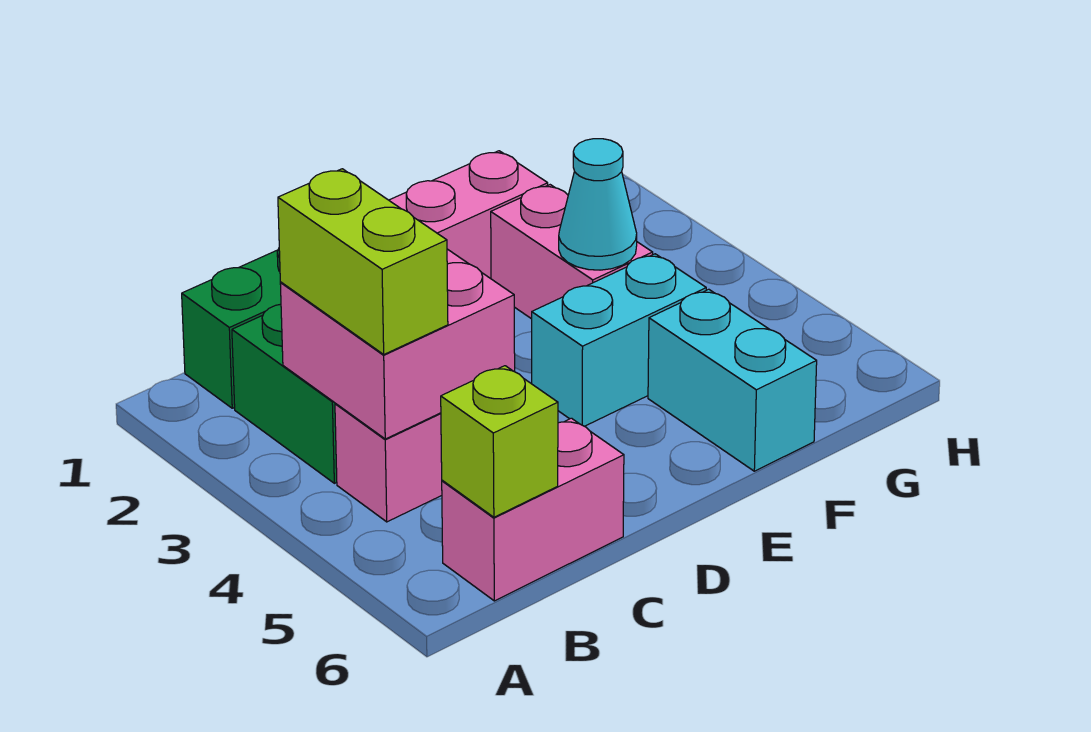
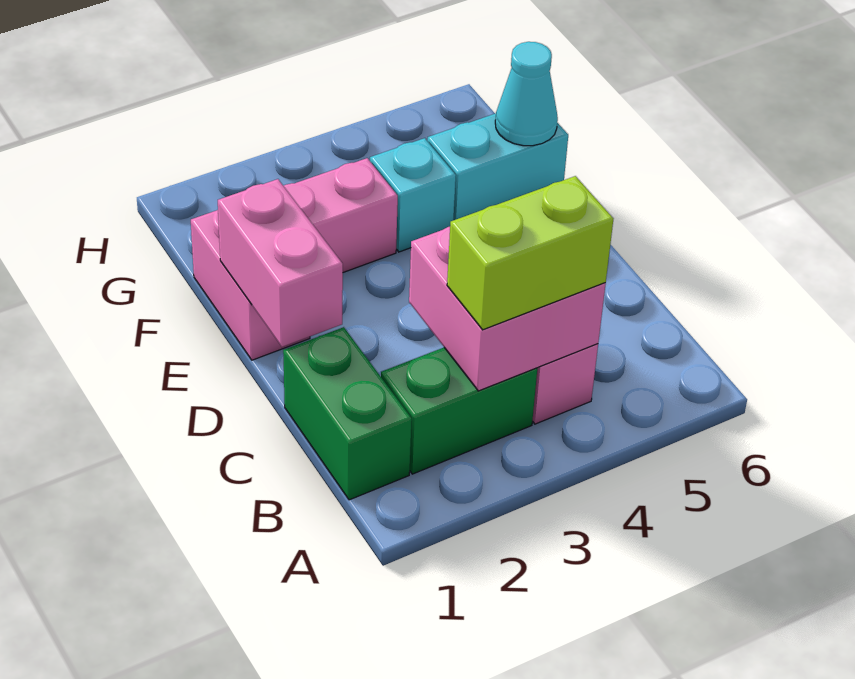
pink 1x2 brick [442,418,624,601] -> pink 1x2 brick moved to [218,179,343,347]
lime 1x1 brick [441,366,558,517] -> none
cyan 1x2 brick [532,254,706,426] -> cyan 1x1 brick [370,138,456,252]
cyan 1x1 cone [559,139,637,270] -> cyan 1x1 cone moved to [495,42,558,146]

